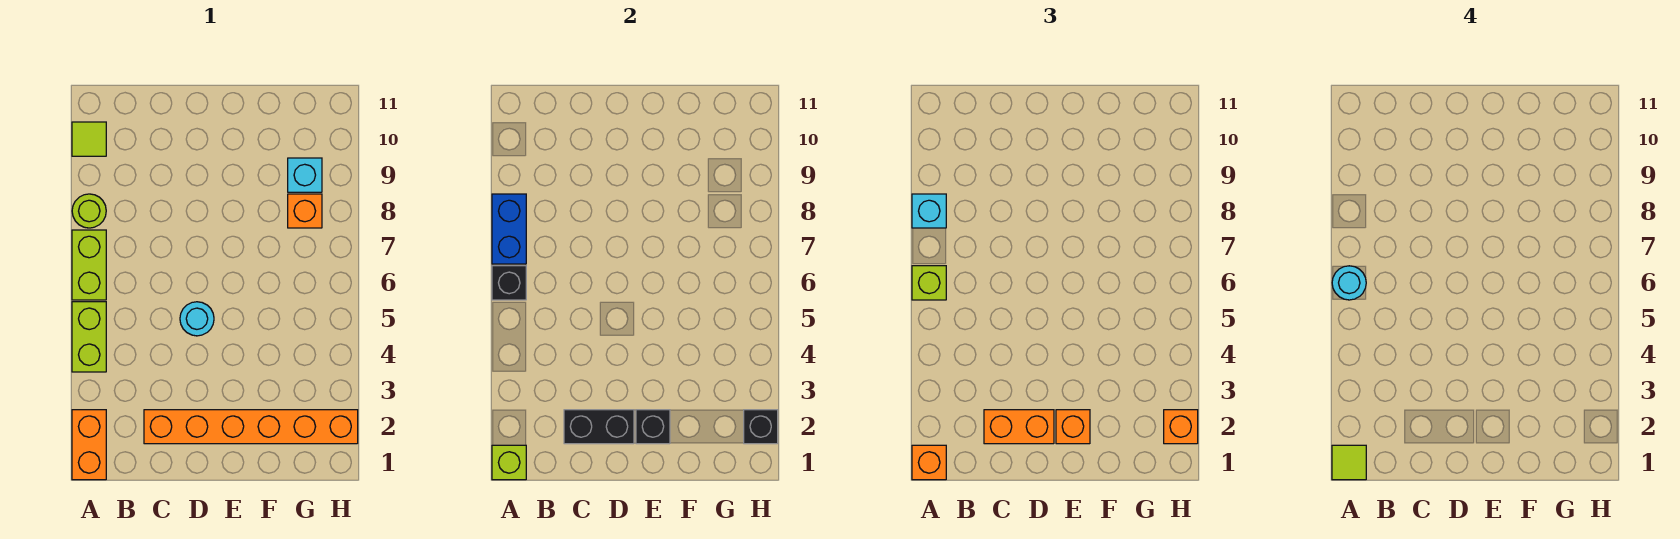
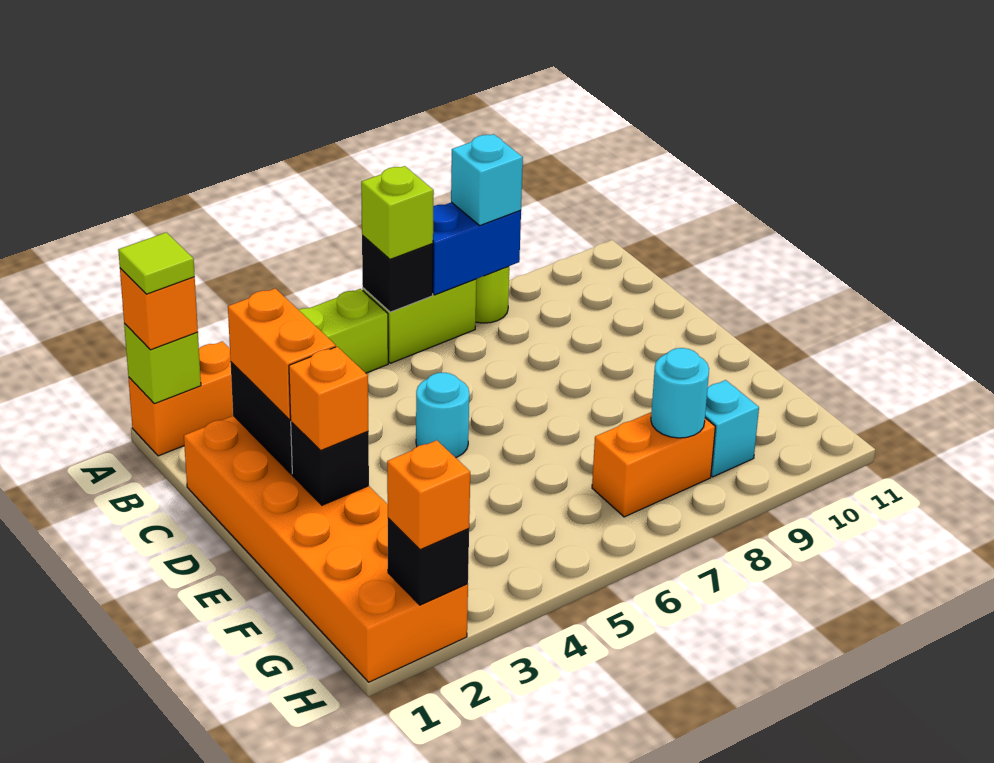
cyan 1x1 round brick [1332,266,1366,300] -> cyan 1x1 round brick moved to [651,348,709,438]
lime 1x1 tile [72,122,106,156] -> none
orange 1x6 brick [144,410,358,444] -> orange 2x6 brick [184,416,468,682]
orange 1x1 brick [288,194,322,228] -> orange 1x2 brick [592,412,715,517]

